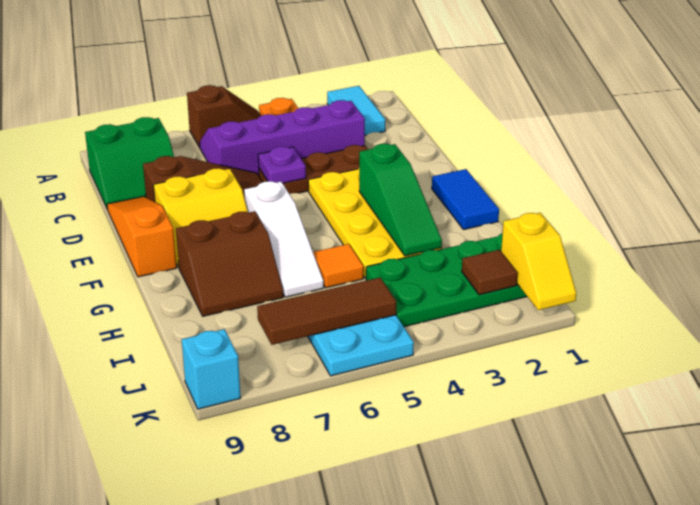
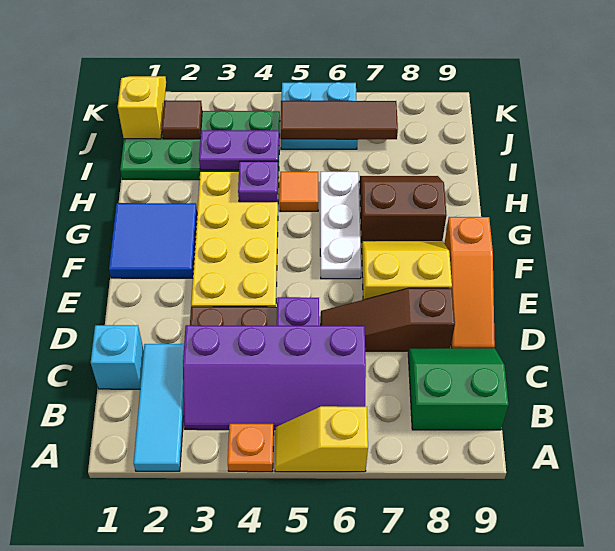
cyan 1x2 tile [327,86,385,135] -> cyan 1x3 tile [134,344,184,471]
brown 1x2 slope [187,85,261,148] -> yellow 1x2 slope [275,406,368,472]
blue 1x2 tile [432,169,499,230] -> blue 2x2 tile [109,203,197,278]
green 1x3 slope [359,144,442,256] -> none
white 1x3 slope [244,181,324,297] -> white 1x3 plate [320,172,361,279]
none -> purple 1x1 plate [238,161,278,202]
none -> purple 1x2 plate [199,130,279,170]
cyan 1x1 brick [182,329,241,409] -> cyan 1x1 brick moved to [91,325,144,389]

